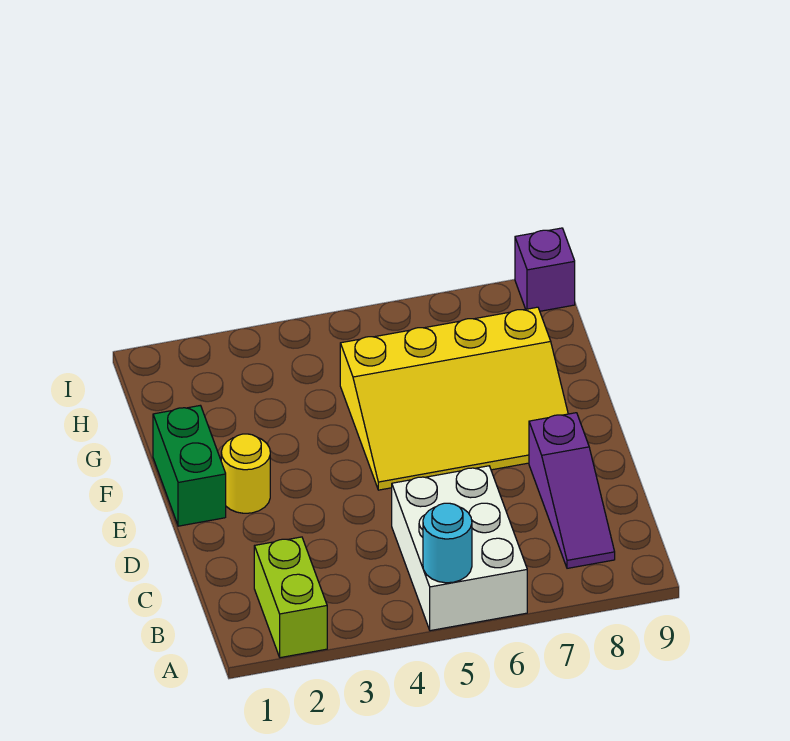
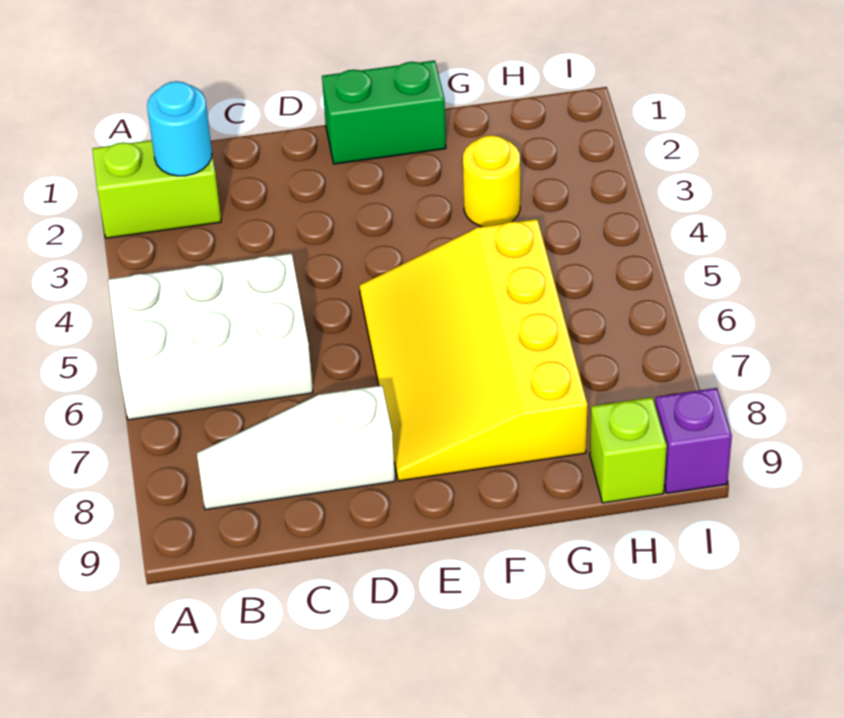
cyan 1x1 round brick [423,503,472,583] -> cyan 1x1 round brick moved to [147,81,212,176]
purple 1x3 slope [529,413,615,568] -> white 1x3 slope [197,386,395,510]
yellow 1x1 round brick [221,434,270,513] -> yellow 1x1 round brick moved to [463,135,520,227]
none -> lime 1x1 brick [590,397,667,503]

